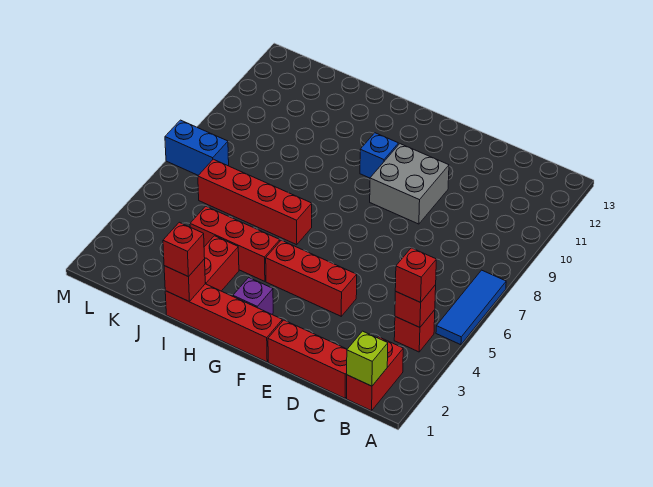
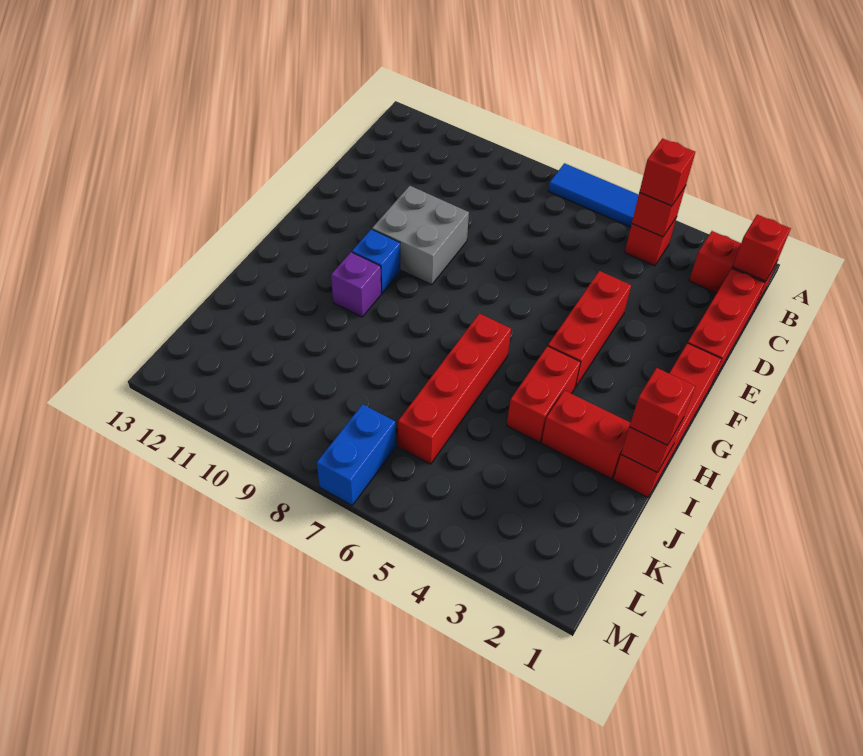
lime 1x1 brick [347,331,388,386] -> red 1x1 brick [733,215,791,281]
purple 1x1 brick [233,278,273,314] -> purple 1x1 brick moved to [331,252,381,317]
red 1x3 brick [190,206,280,281] -> red 1x2 brick [507,346,581,442]

